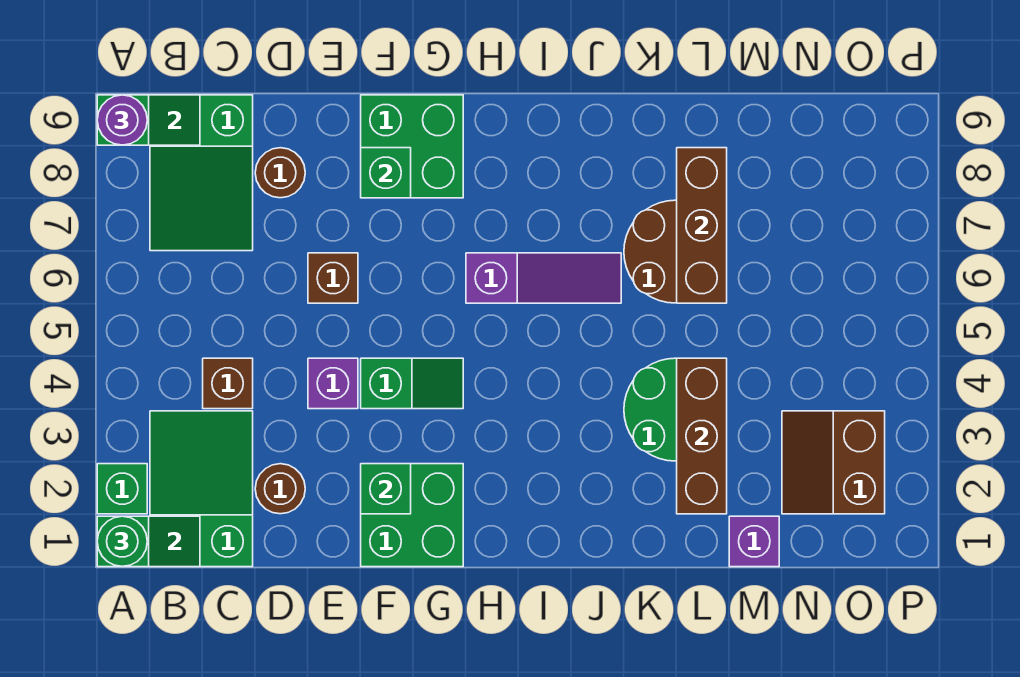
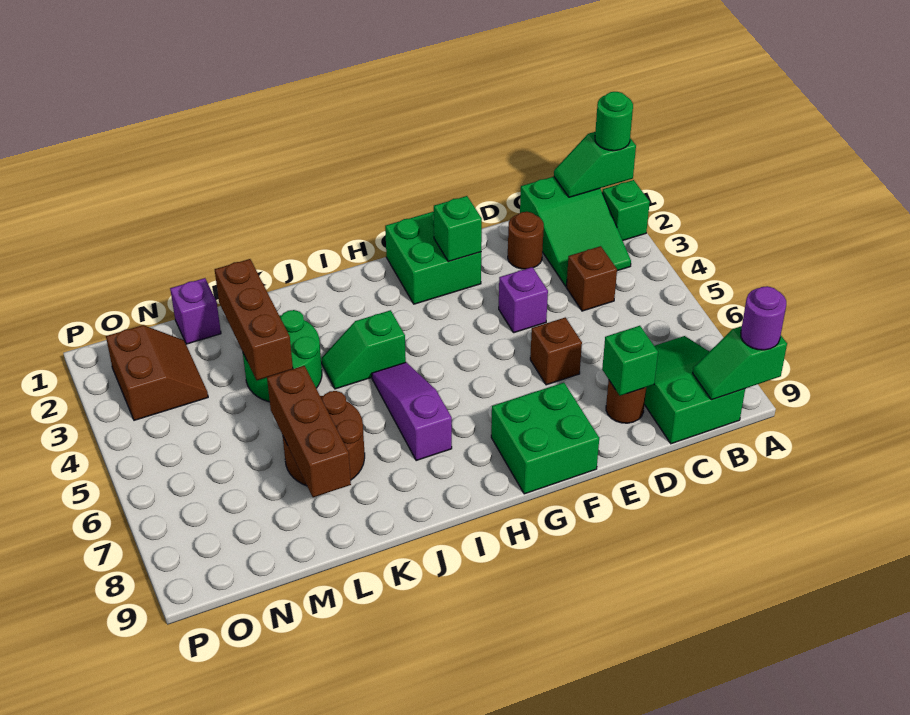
green 1x2 slope [361,358,463,409] -> green 1x2 slope moved to [321,310,406,389]
green 1x1 brick [361,148,411,198] -> green 1x1 brick moved to [602,326,658,396]
purple 1x3 slope [466,253,621,303] -> purple 1x3 slope turned to [372,362,452,461]

